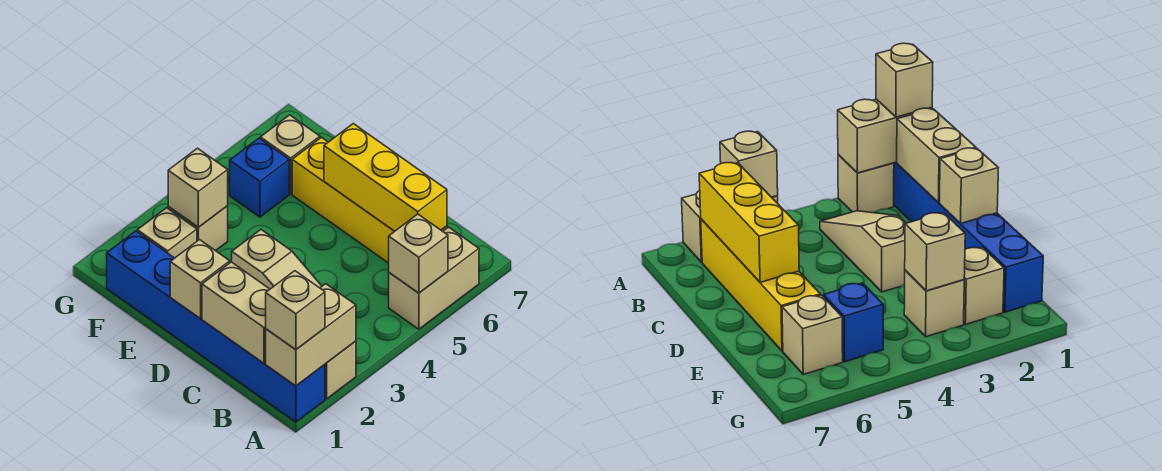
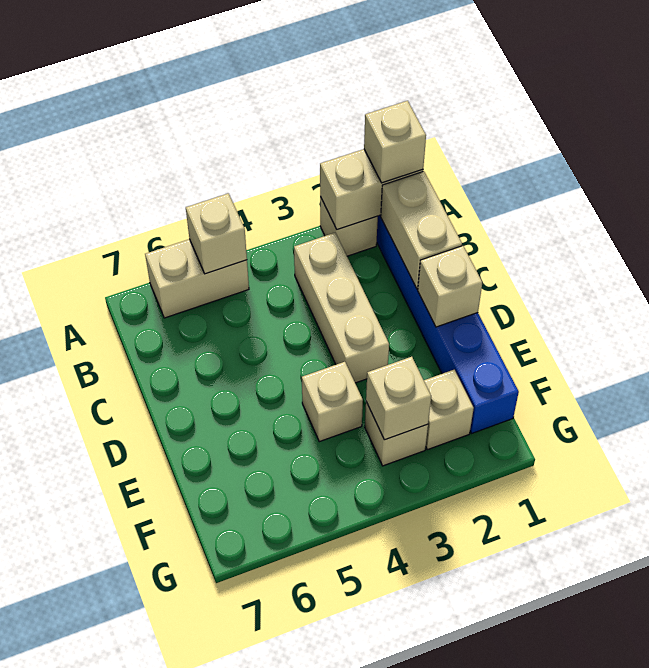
tan 1x3 slope [232,230,322,289] -> tan 1x3 brick [294,233,389,383]
yellow 1x4 brick [292,137,447,263] -> none
yellow 1x3 brick [324,124,447,231] -> none
blue 1x1 brick [230,138,289,217] -> none
tan 1x1 brick [260,115,320,194] -> tan 1x1 brick moved to [302,362,363,442]

